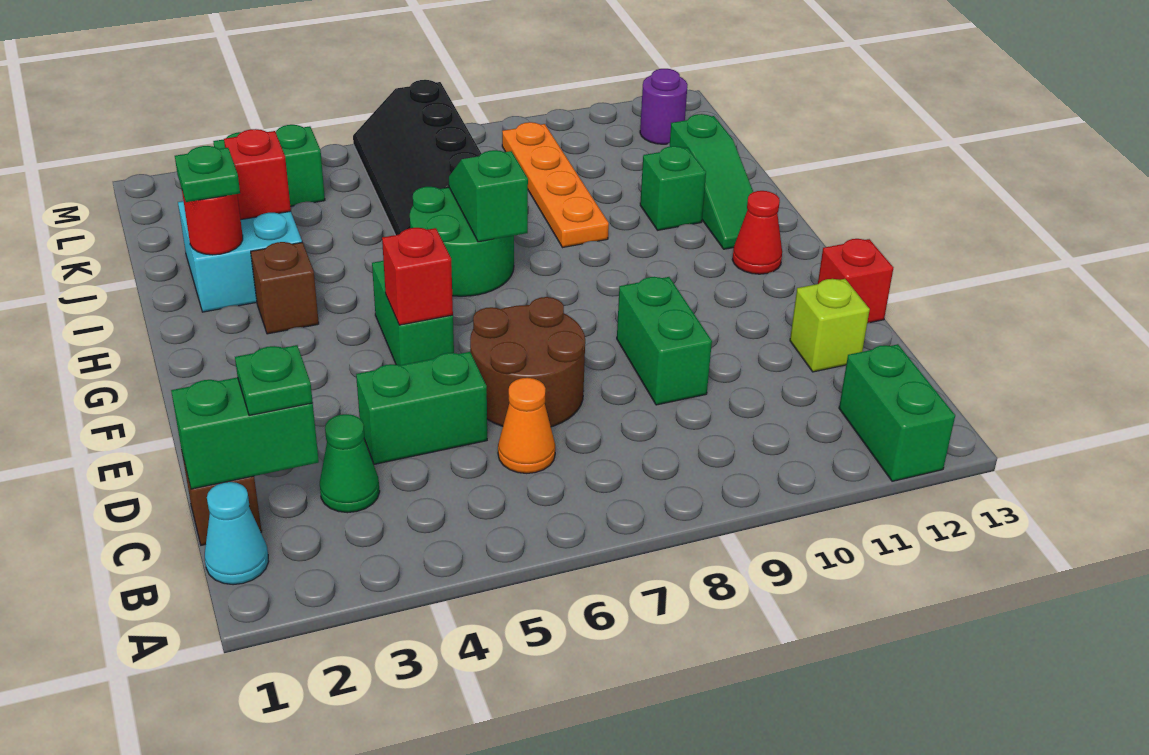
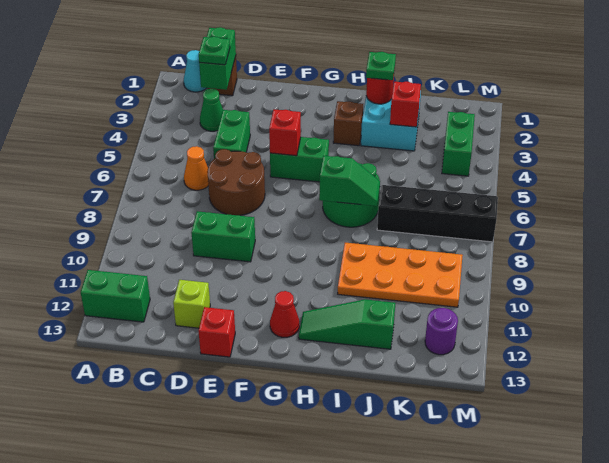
orange 1x4 plate [502,122,609,248] -> orange 2x4 plate [338,243,463,307]
green 1x1 brick [640,146,706,230] -> none

